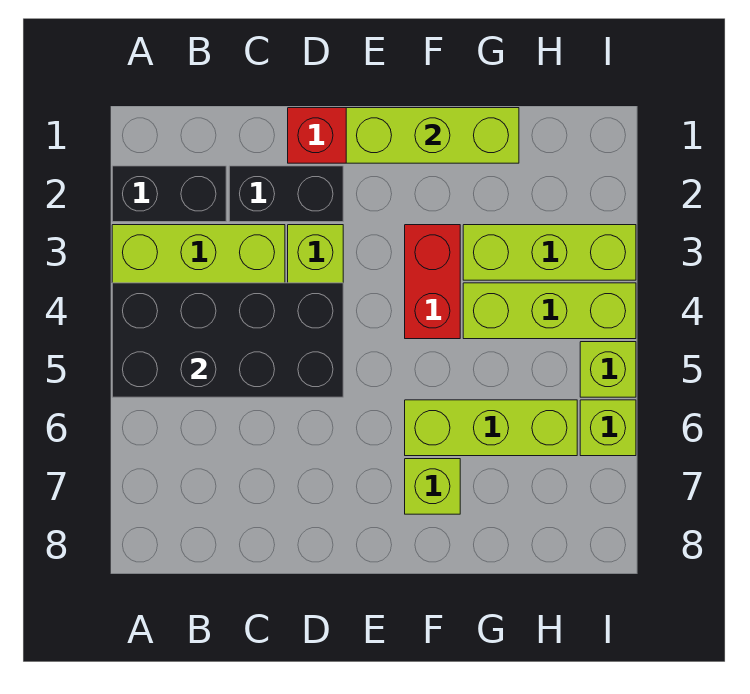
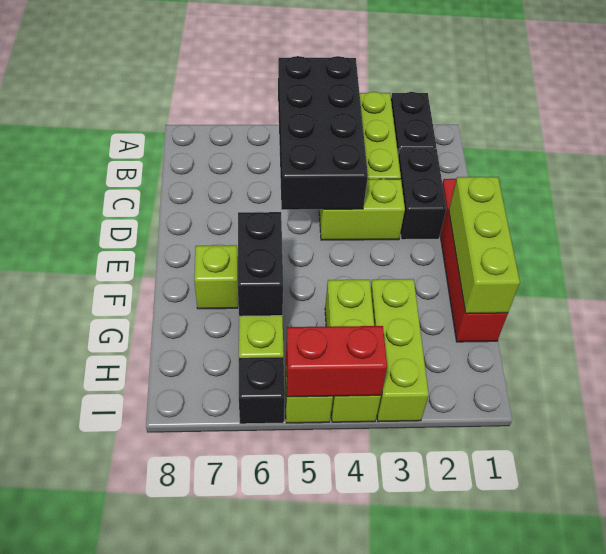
red 1x2 brick [405,225,460,339] -> red 1x2 brick moved to [286,326,387,397]
none -> black 1x2 brick [238,212,283,316]
lime 1x1 brick [580,400,636,456] -> black 1x1 brick [239,357,285,424]

